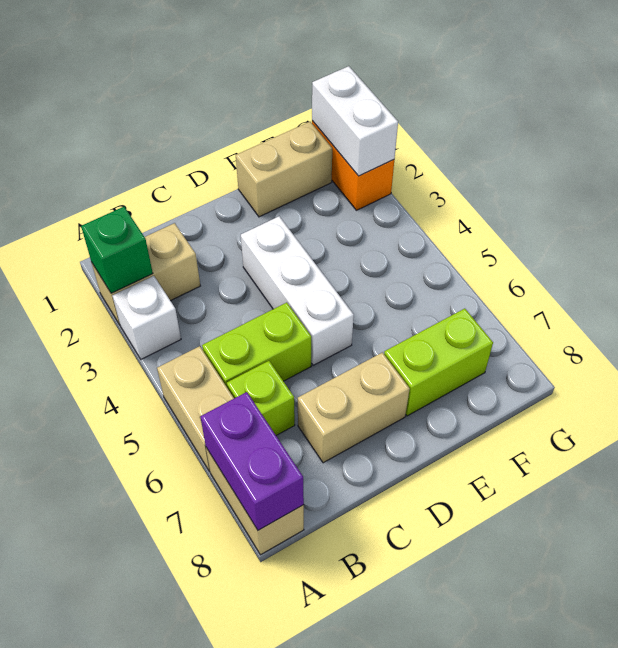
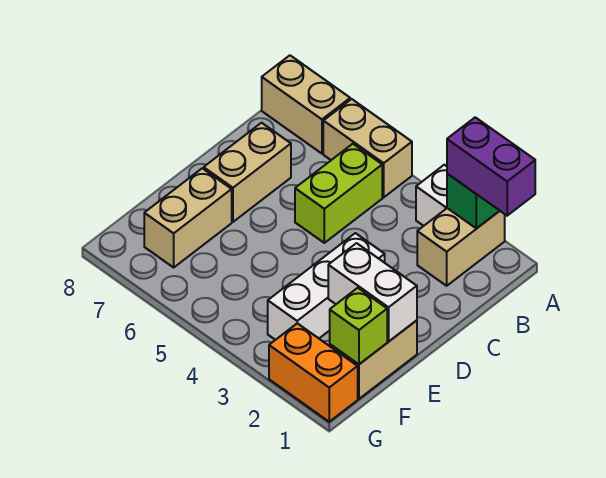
purple 1x2 brick [200,392,304,530] -> purple 1x2 brick moved to [447,117,535,216]
lime 1x1 brick [227,361,295,435] -> lime 1x1 brick moved to [330,288,387,364]
white 1x3 brick [241,216,354,365] -> white 1x3 brick turned to [268,233,385,340]
lime 1x2 brick [384,309,493,416] -> tan 1x2 brick [144,168,232,267]
white 1x2 brick [312,66,398,176] -> white 1x2 brick moved to [328,243,417,341]

